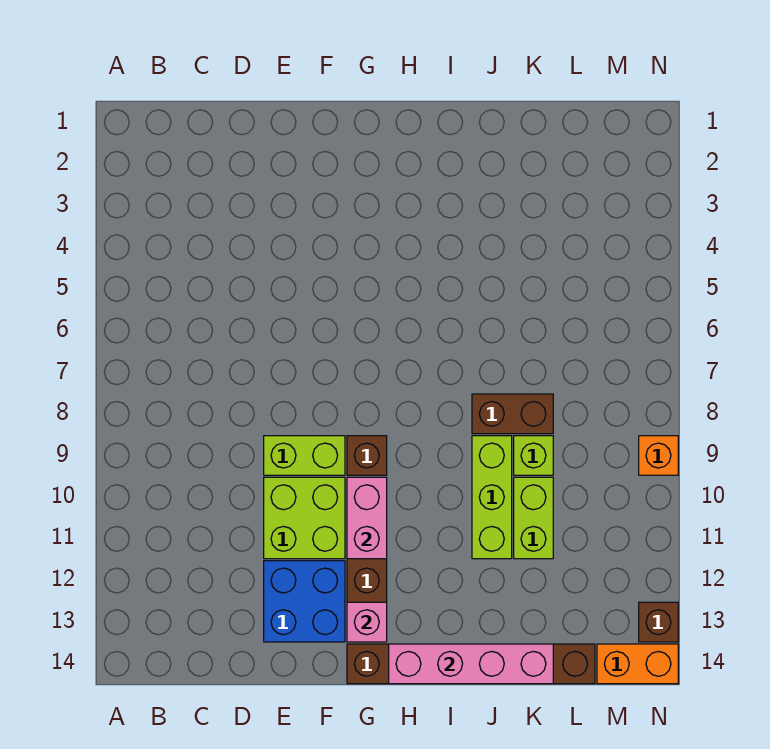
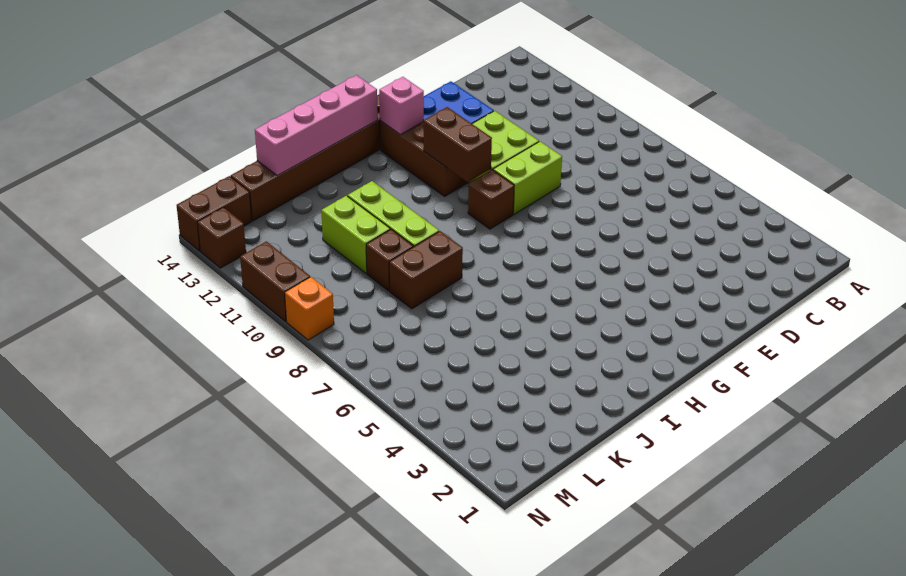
pink 1x2 brick [347,477,387,559] -> brown 1x2 brick [423,107,492,182]
lime 1x1 brick [514,436,553,475] -> brown 1x1 brick [366,229,413,291]
orange 1x2 brick [597,644,678,684] -> brown 1x2 brick [177,176,252,251]
none -> brown 1x2 brick [240,241,310,321]

